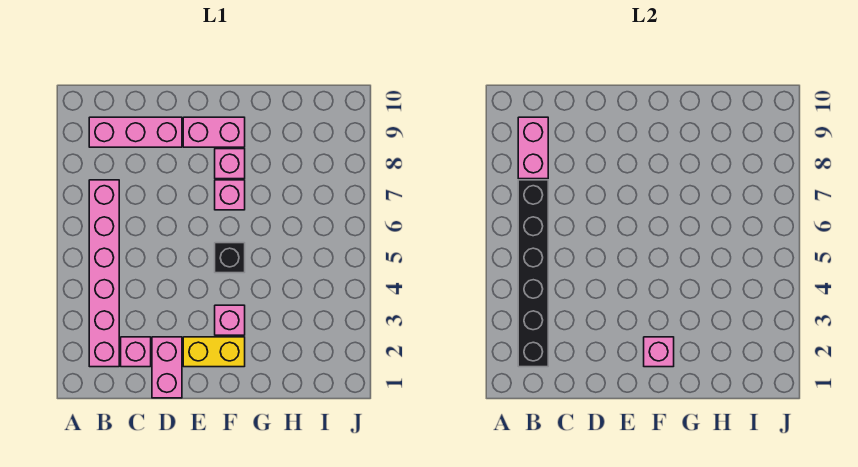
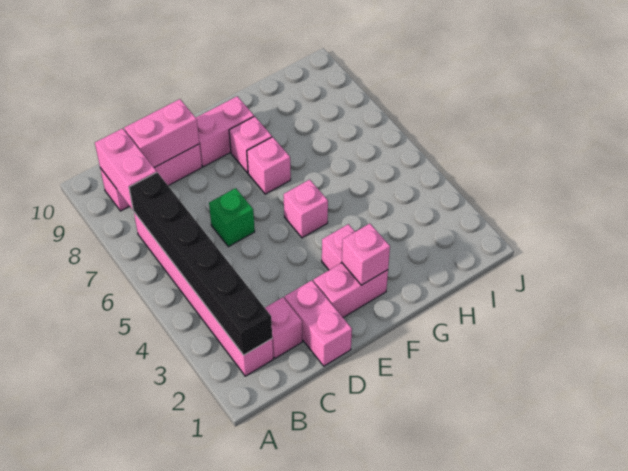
none -> pink 1x2 brick [124,99,199,168]
none -> green 1x1 brick [209,188,255,247]
yellow 1x2 brick [183,337,245,367] -> pink 1x2 brick [313,263,388,317]
black 1x1 brick [215,243,245,273] -> pink 1x1 brick [284,180,328,238]

